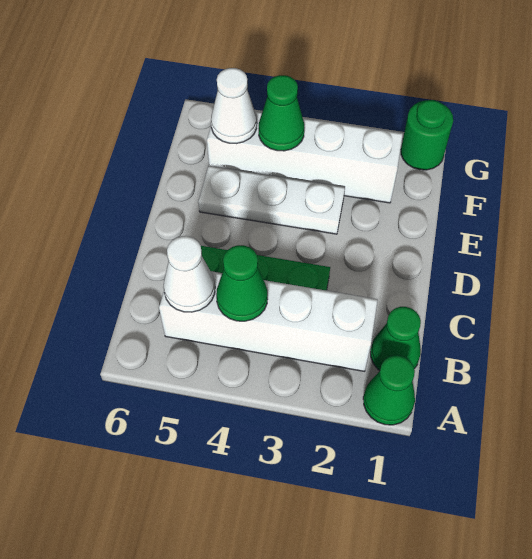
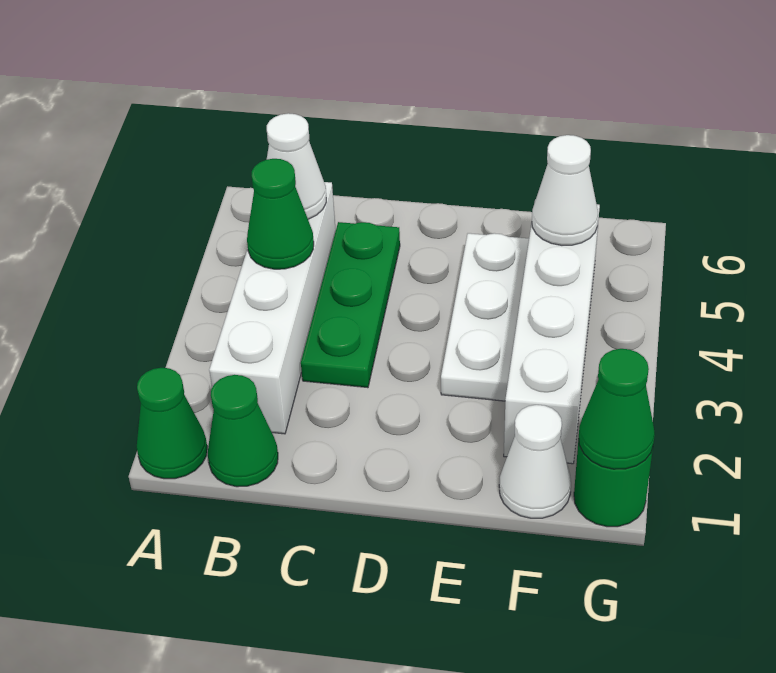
none -> white 1x1 cone [499,405,571,518]
green 1x1 cone [259,75,304,151] -> green 1x1 cone moved to [579,349,655,469]

